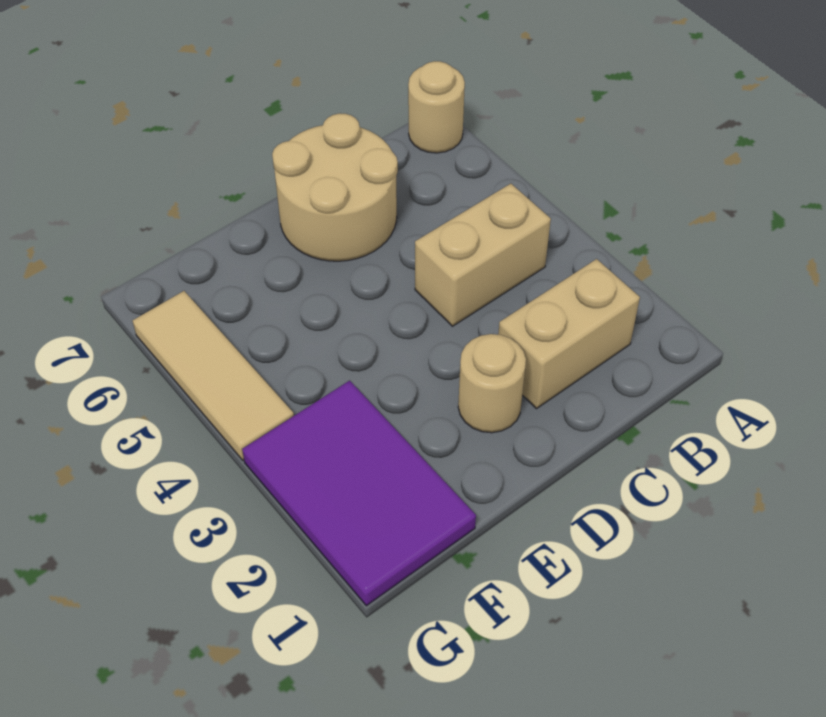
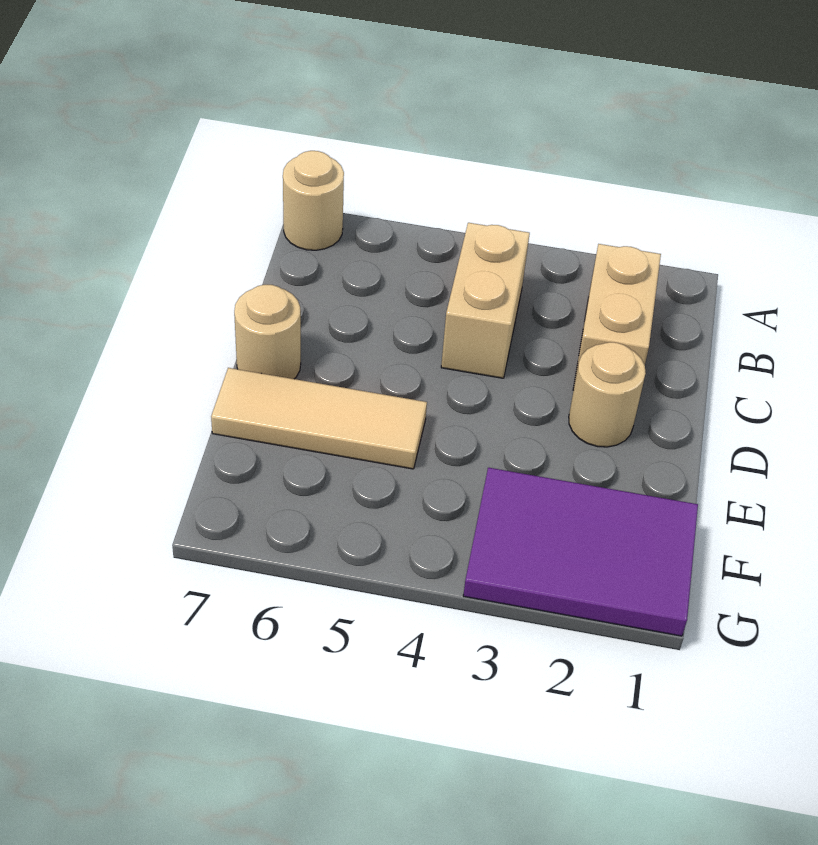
tan 2x2 round brick [272,113,398,261] -> tan 1x1 round brick [234,285,301,379]
tan 1x3 tile [133,291,294,460] -> tan 1x3 tile moved to [211,368,427,469]

